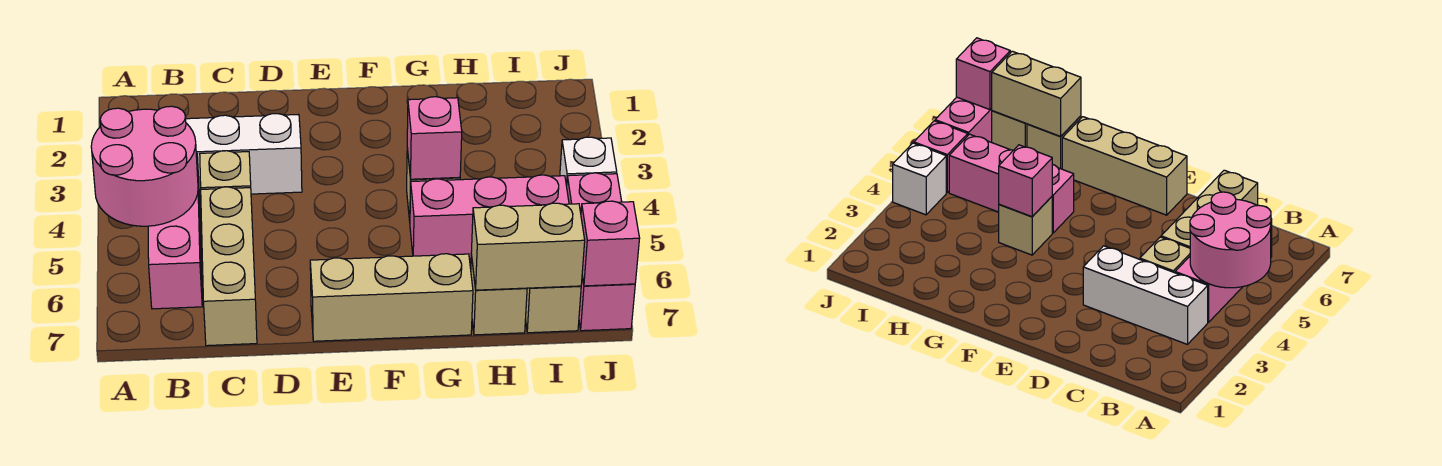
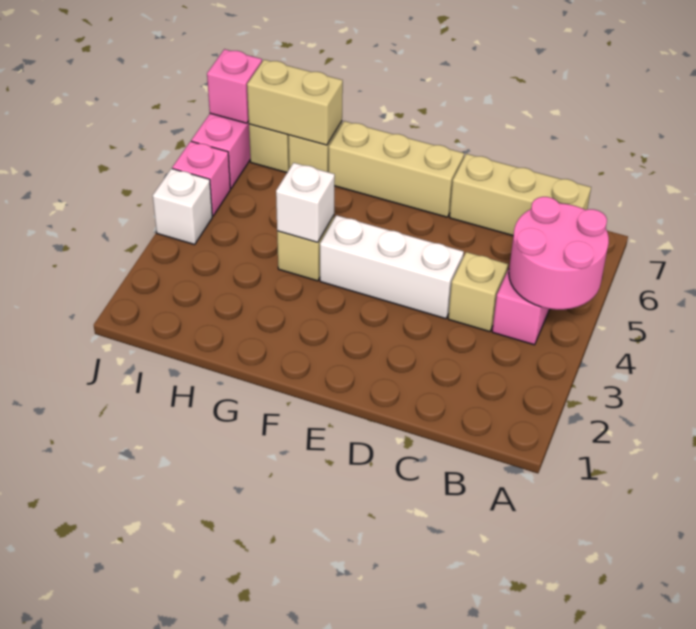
white 1x3 brick [186,114,302,196] -> white 1x3 brick moved to [320,215,464,319]
tan 1x3 brick [201,187,257,346] -> tan 1x3 brick turned to [450,154,591,236]
pink 1x1 brick [407,97,462,179] -> white 1x1 brick [276,163,335,242]
pink 1x3 brick [410,175,569,259] -> none

